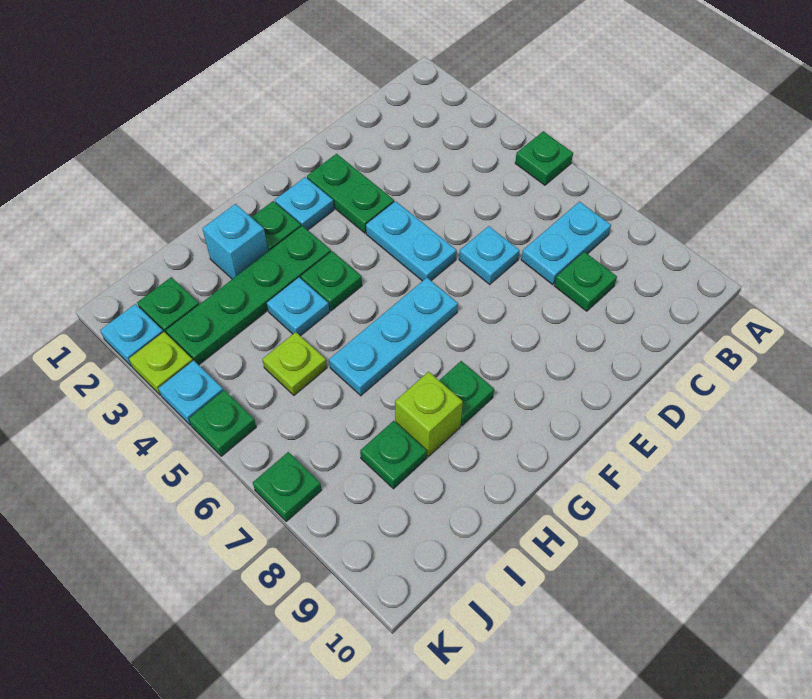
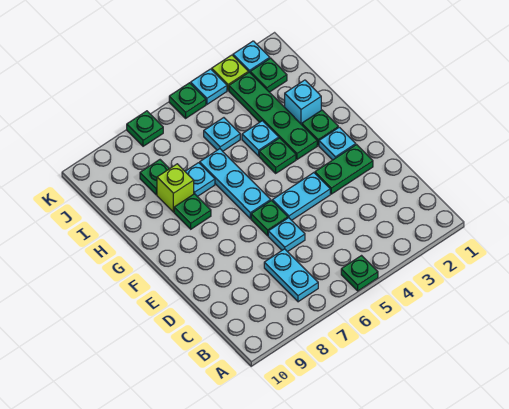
green 1x1 plate [554,252,617,311] -> green 1x1 plate moved to [251,200,288,236]
none -> cyan 1x1 plate [185,163,215,197]
lime 1x1 plate [262,332,327,395] -> cyan 1x1 plate [204,118,240,151]

